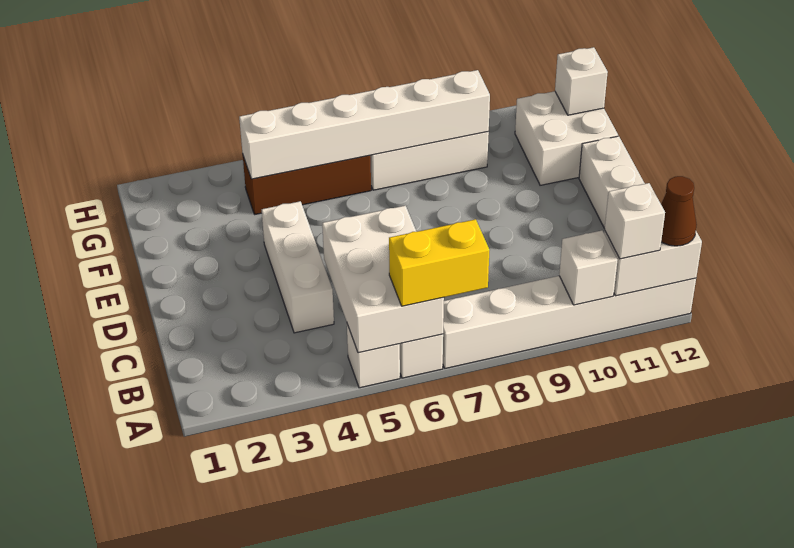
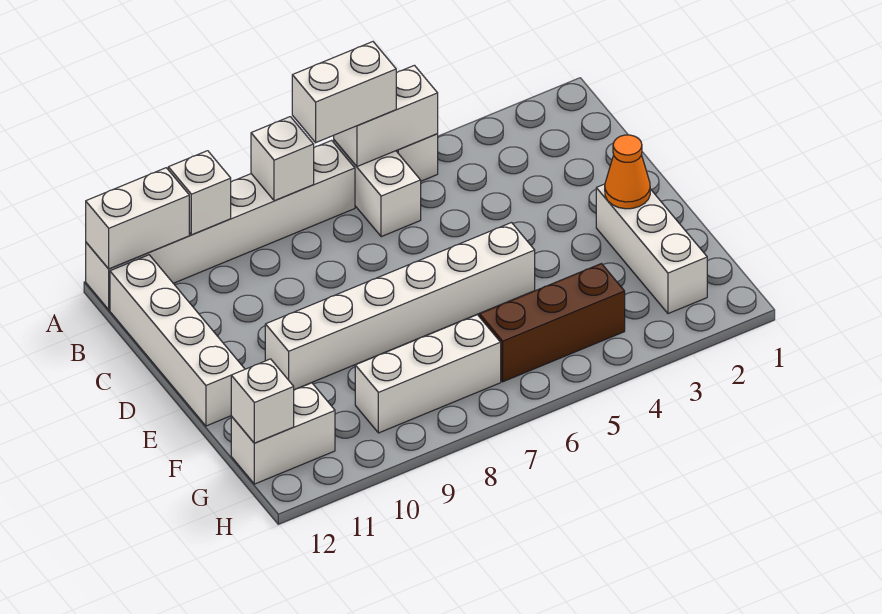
white 2x3 brick [322,206,444,353] -> white 1x2 brick [334,65,438,167]
yellow 1x2 brick [389,219,489,306] -> white 1x2 brick [292,42,396,143]
white 1x1 brick [605,183,665,259] -> white 1x1 brick moved to [251,117,314,201]
brown 1x1 cone [661,176,697,246] -> none
white 1x3 brick [262,201,334,333] -> white 1x3 brick moved to [596,184,707,314]
none -> orange 1x1 cone [605,135,650,209]
white 2x2 brick [515,91,618,185] -> white 1x2 brick [231,383,335,484]
white 1x6 brick [239,70,490,179] -> white 1x6 brick moved to [265,223,535,390]

